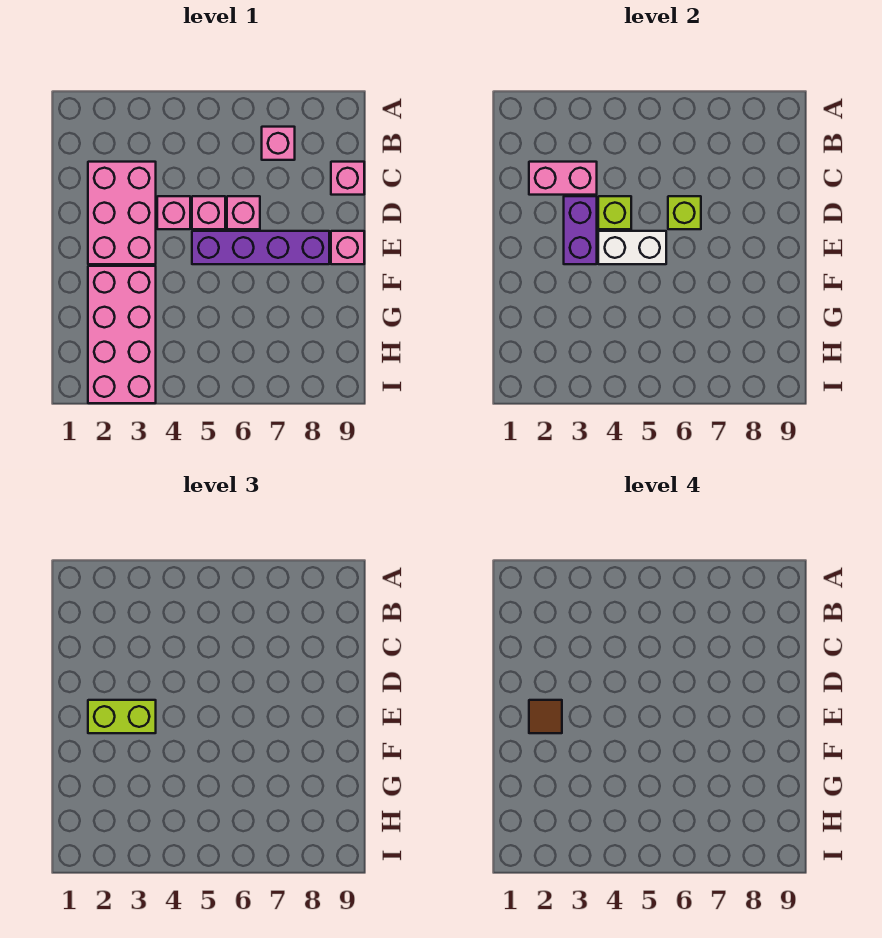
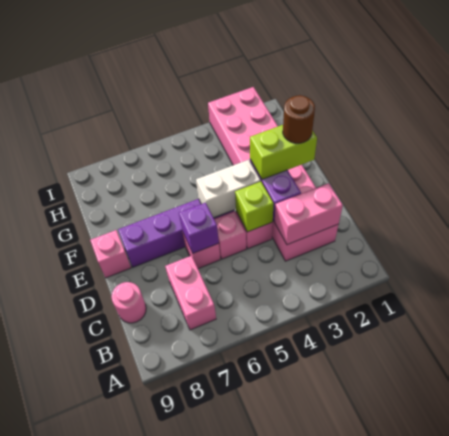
pink 1x1 brick [262,127,295,160] -> pink 1x2 brick [165,256,216,330]
pink 1x1 brick [331,162,364,195] -> pink 1x1 round brick [111,282,146,323]
lime 1x1 brick [668,196,701,229] -> purple 1x1 brick [179,203,219,253]
brown 1x1 tile [529,700,562,733] -> brown 1x1 round brick [283,95,315,143]

